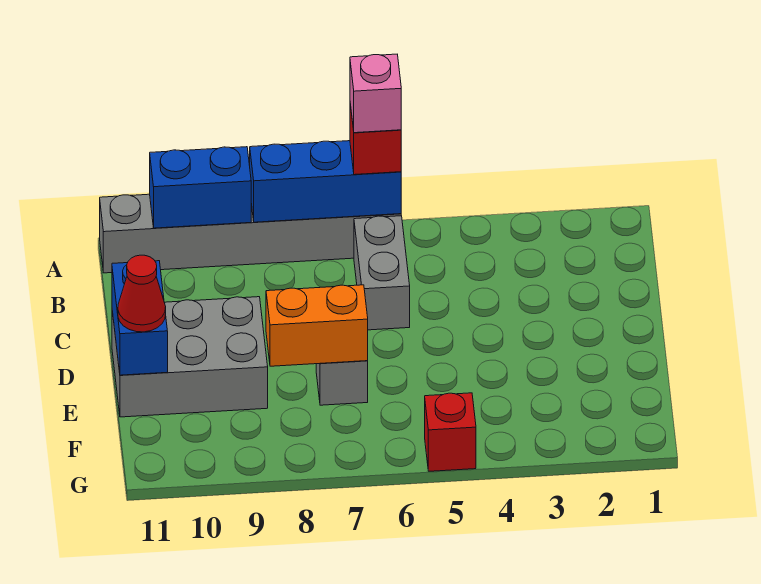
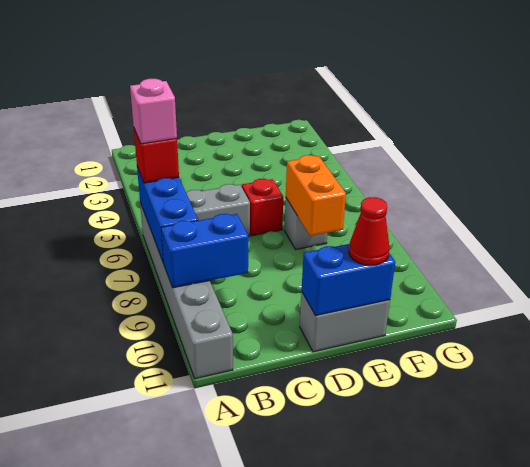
blue 1x2 brick [150,147,251,228] -> blue 1x2 brick turned to [161,214,248,288]
grey 2x3 brick [112,297,268,417] -> grey 1x2 brick [300,291,390,352]
red 1x1 brick [425,393,476,471] -> red 1x1 brick moved to [242,179,283,236]

